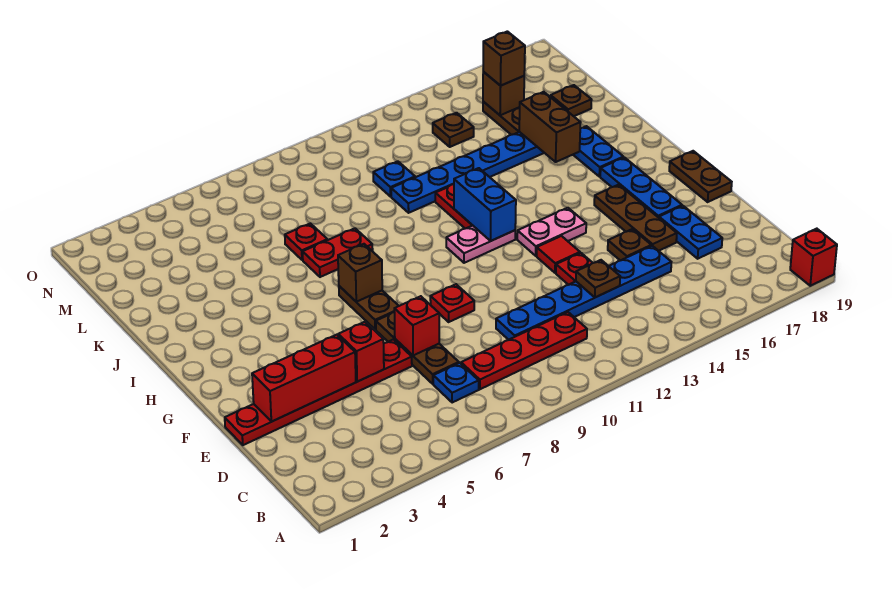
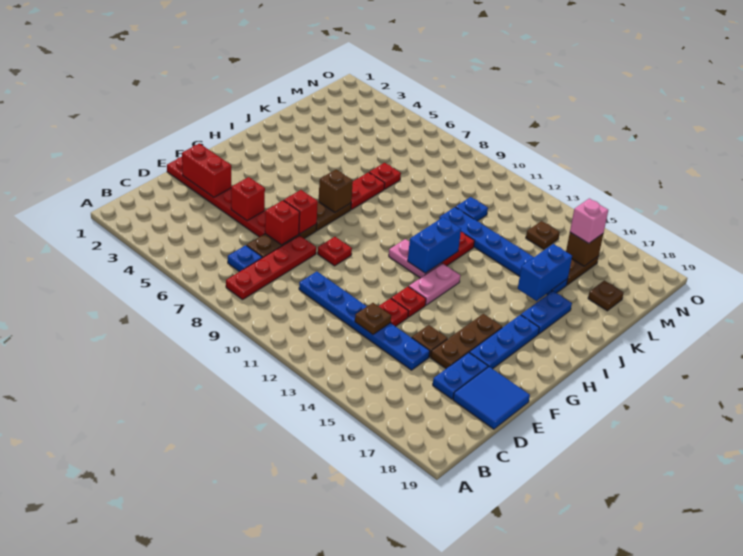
red 1x1 brick [790,229,837,286] -> red 1x1 brick moved to [284,190,318,234]
red 1x4 plate [461,312,587,389] -> red 1x4 plate turned to [226,235,316,300]
none -> blue 2x2 tile [453,367,530,429]
red 1x3 brick [252,335,356,422] -> red 1x2 brick [182,143,231,197]
red 1x1 tile [537,236,580,273] -> red 1x1 plate [391,287,426,317]
brown 1x2 plate [669,151,732,202] -> none
pink 1x2 plate [517,208,586,256] -> pink 1x2 plate turned to [409,263,460,305]
red 1x2 plate [303,228,373,277] -> red 1x2 plate turned to [351,172,385,209]
brown 1x2 brick [519,92,581,162] -> blue 1x2 brick [518,244,572,301]
brown 1x1 brick [483,31,525,86] -> pink 1x1 brick [570,198,608,244]

